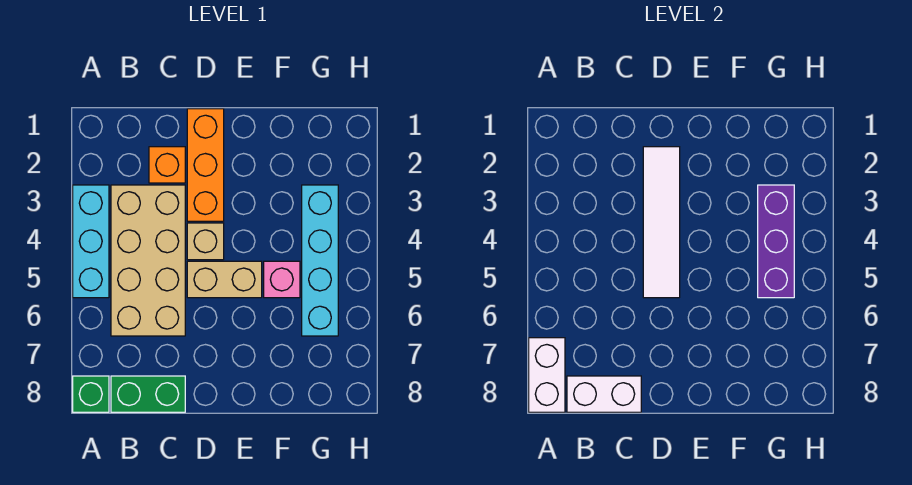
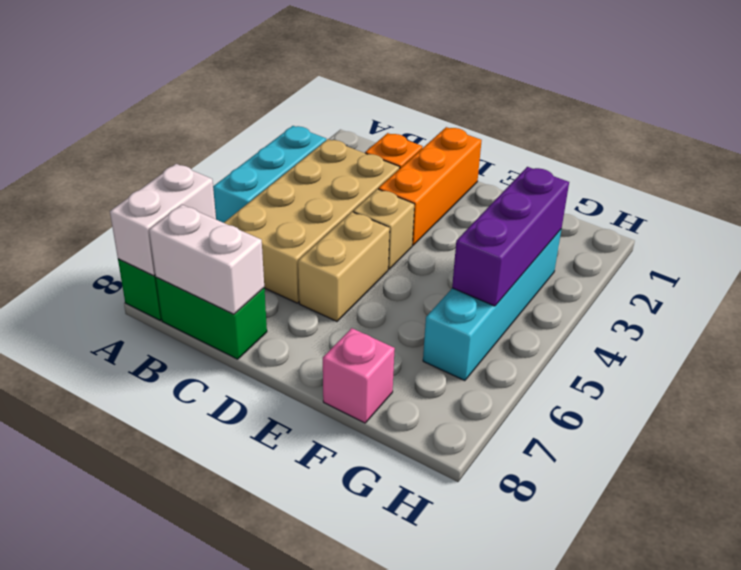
white 1x4 tile [643,147,680,298] -> none
tan 1x2 brick [187,261,262,298] -> tan 1x2 brick turned to [298,212,390,321]
pink 1x1 brick [264,261,300,298] -> pink 1x1 brick moved to [323,328,395,423]

